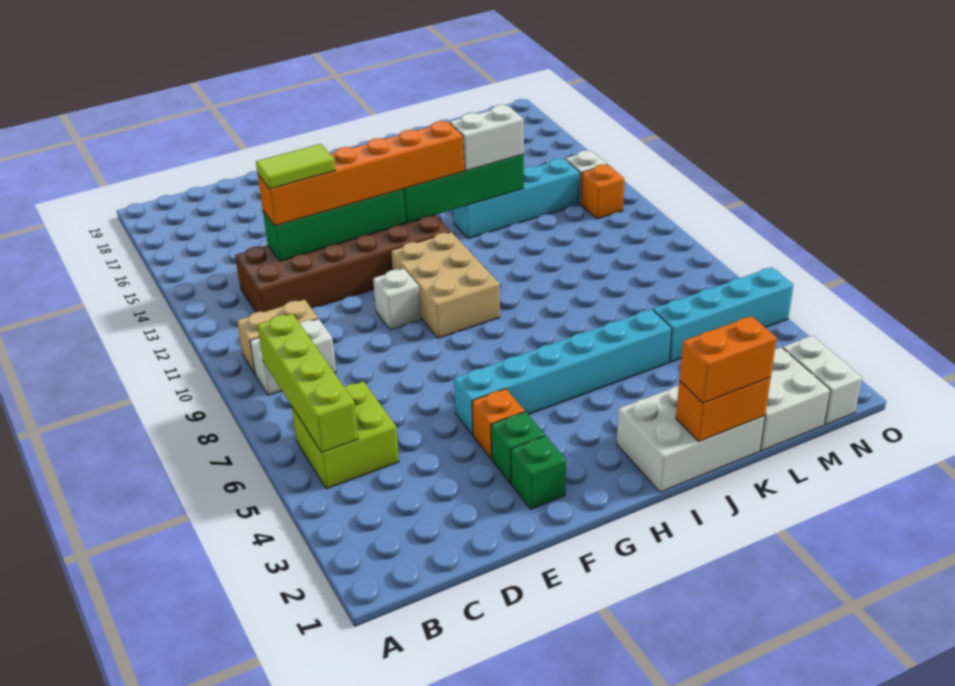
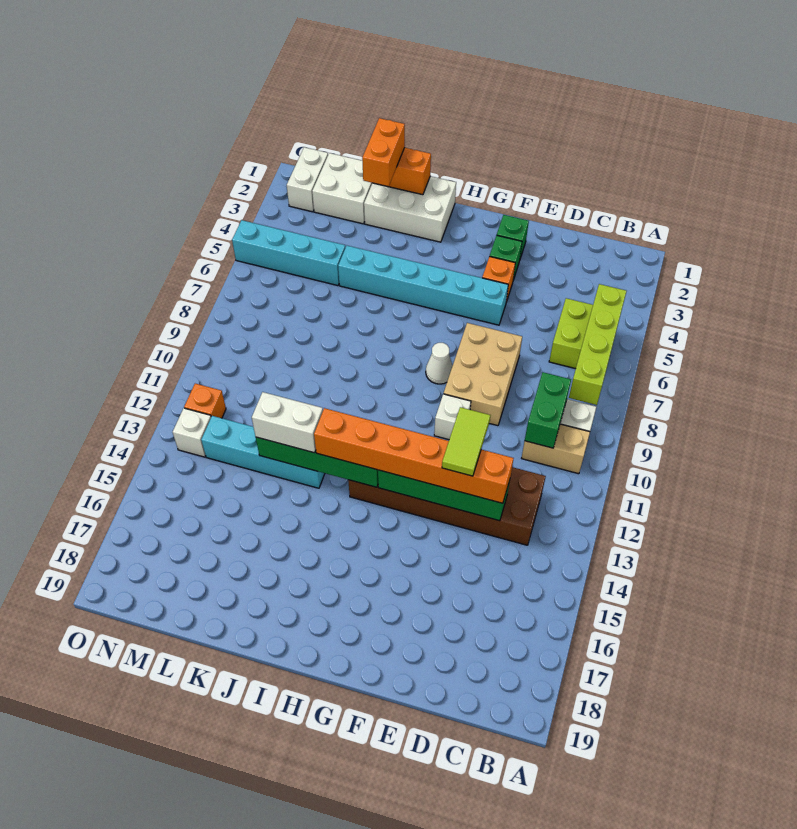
none -> green 1x2 brick [525,372,571,448]
lime 1x2 tile [256,144,335,189] -> lime 1x2 tile turned to [442,407,490,476]
none -> white 1x1 cone [426,343,453,384]
tan 2x3 brick [391,232,500,338] -> tan 2x3 brick moved to [444,323,522,426]
orange 1x2 brick [679,316,777,403] -> orange 1x2 brick turned to [362,118,405,186]

